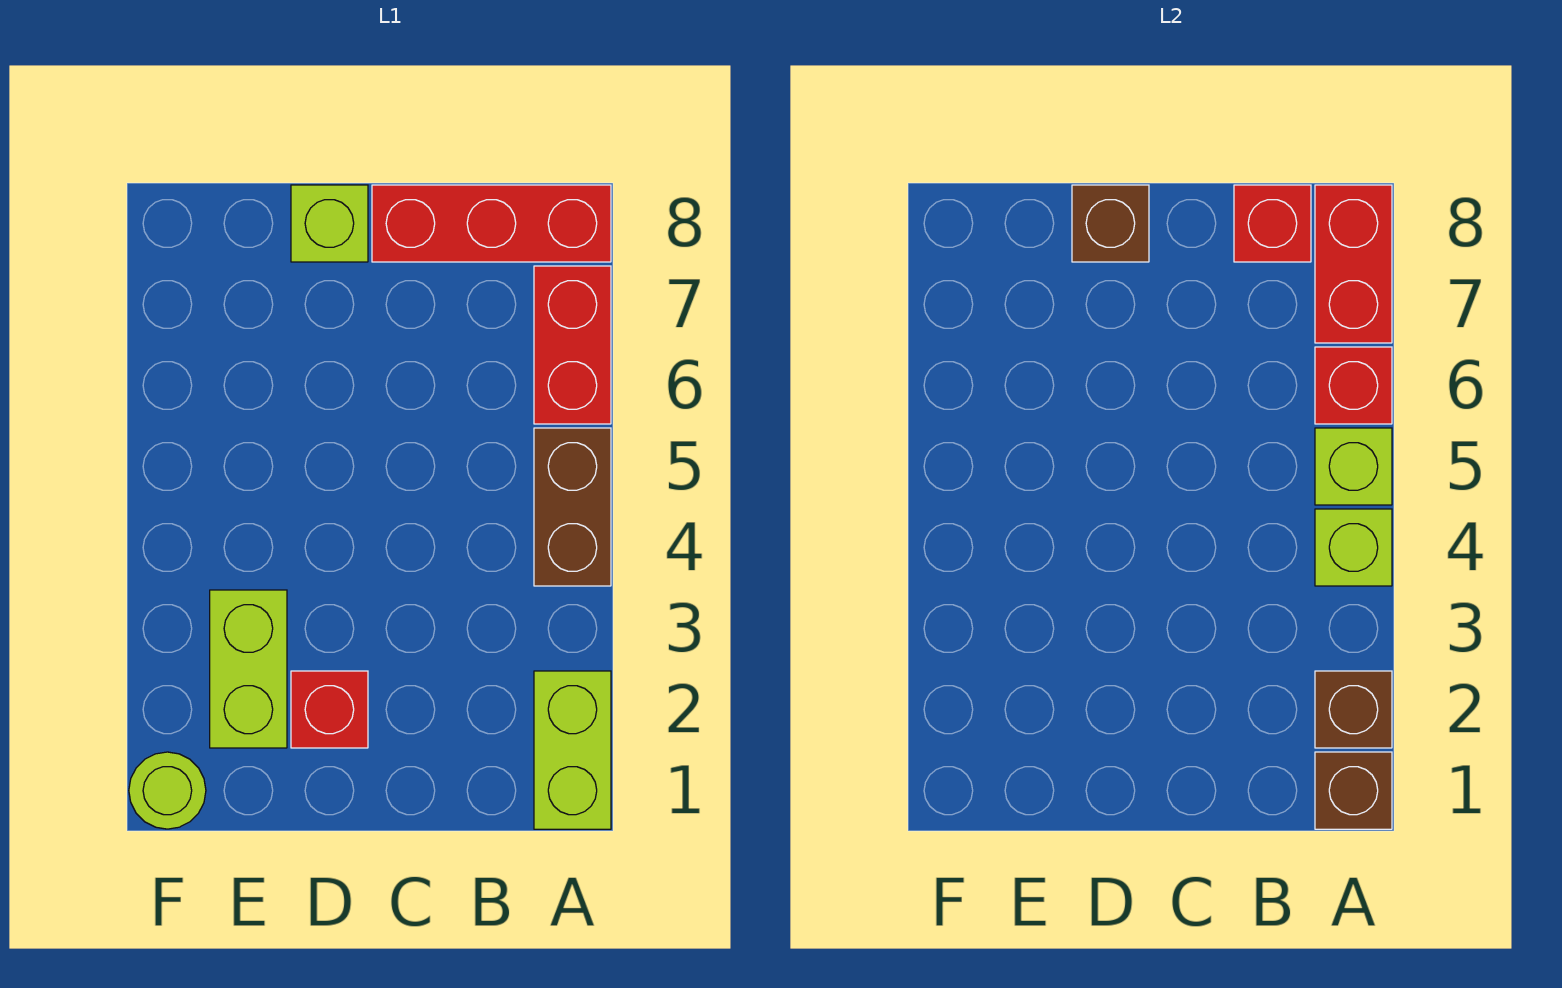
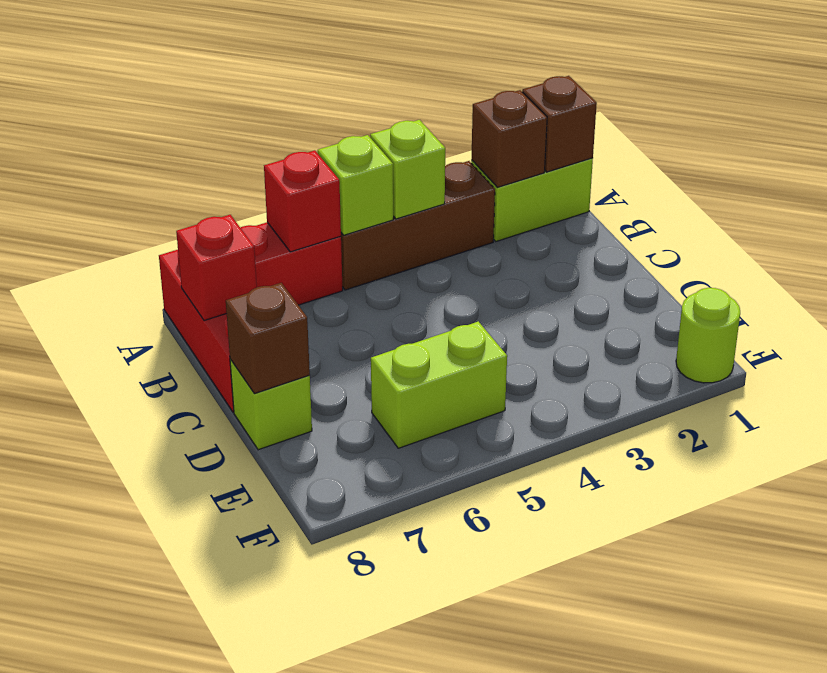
brown 1x2 brick [534,428,611,586] -> brown 1x3 brick [341,161,495,290]
red 1x2 brick [1315,185,1392,343] -> none
red 1x1 brick [291,671,368,748] -> none
lime 1x2 brick [210,590,287,748] -> lime 1x2 brick moved to [371,321,507,448]

